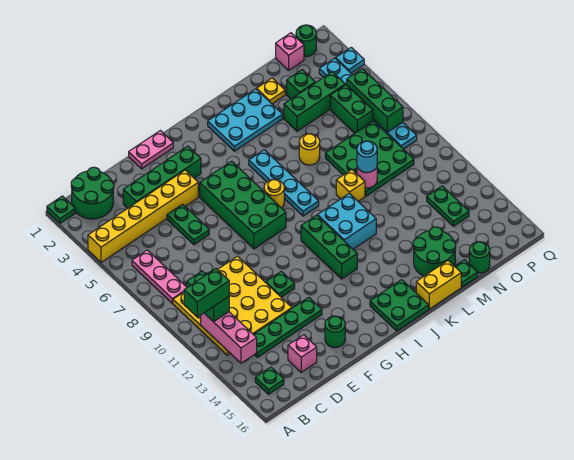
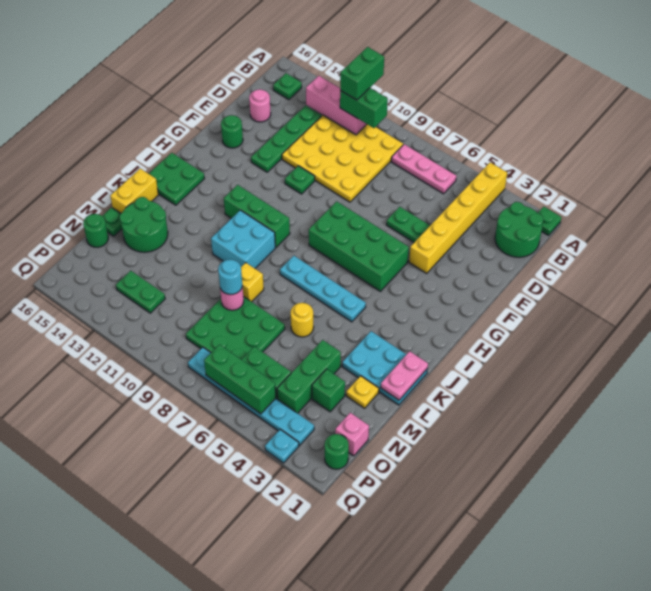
green 1x4 brick [123,146,201,208] -> none
pink 1x1 brick [288,335,317,372] -> pink 1x1 round brick [249,89,271,122]
pink 1x2 plate [129,131,173,169] -> pink 1x2 plate moved to [381,351,428,400]
yellow 1x1 round brick [264,180,284,208] -> none
cyan 2x3 plate [208,89,283,151] -> cyan 2x3 plate turned to [342,331,427,405]

